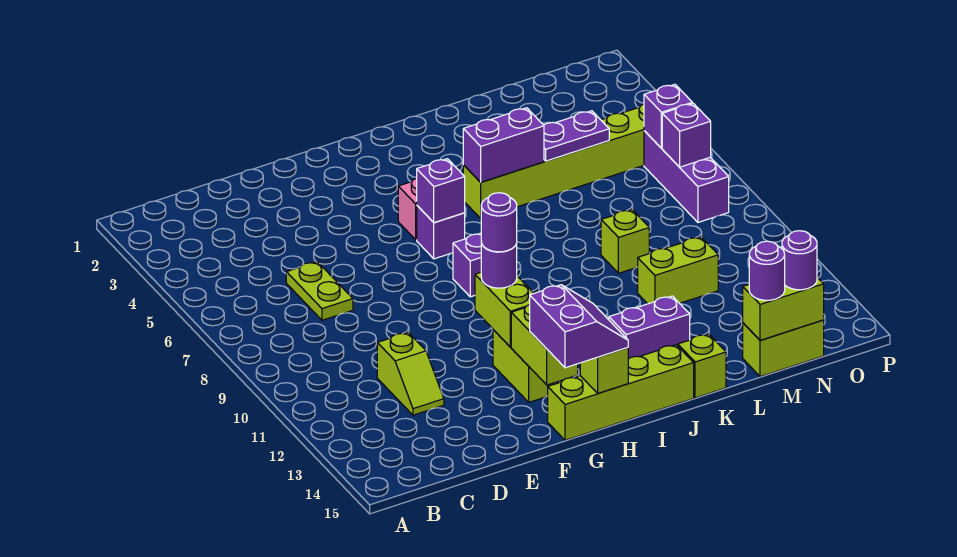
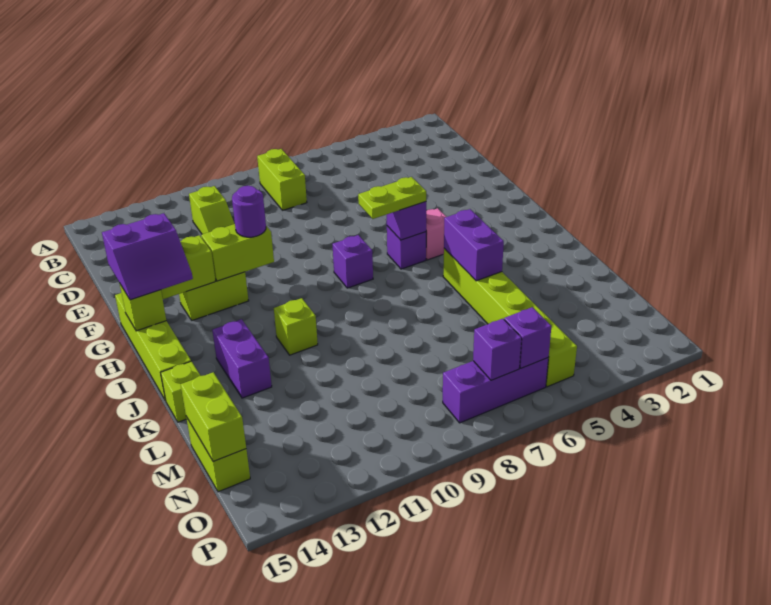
lime 1x2 plate [286,262,353,320] -> lime 1x2 plate moved to [358,177,426,219]
lime 1x2 slope [377,332,444,415] -> lime 1x2 slope turned to [189,186,234,234]
purple 1x1 round brick [481,193,517,252] -> none
purple 1x2 plate [544,111,609,161] -> none
lime 1x1 brick [601,210,649,273] -> lime 1x1 brick moved to [274,298,318,355]
lime 1x2 brick [638,237,718,304] -> lime 1x2 brick moved to [257,149,307,210]
purple 1x1 round brick [749,241,785,300] -> none
purple 1x1 round brick [782,231,817,290] -> none

